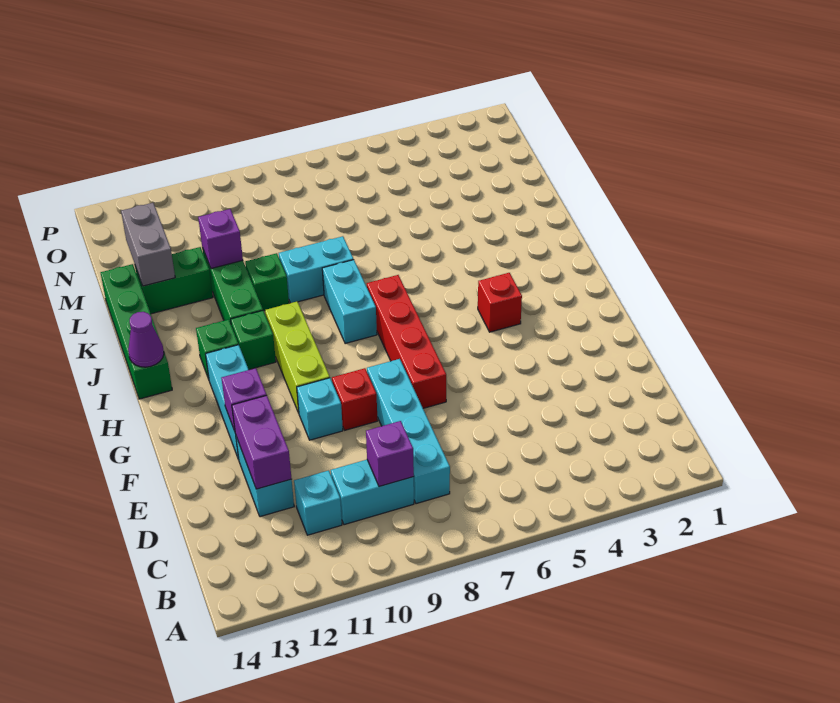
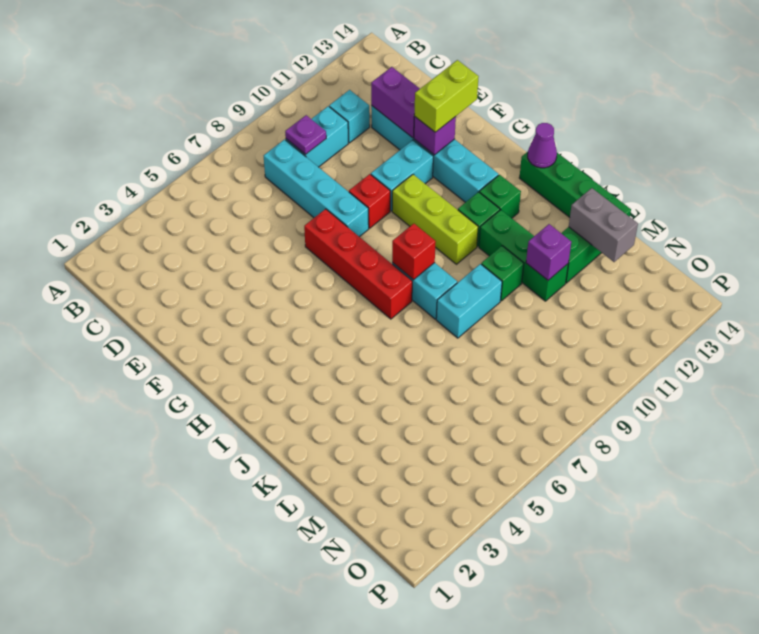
purple 1x1 brick [366,421,414,487] -> purple 1x1 plate [285,115,326,155]
cyan 1x1 brick [297,378,343,440] -> cyan 1x2 brick [371,140,433,211]
none -> lime 1x2 brick [414,60,479,132]
red 1x1 brick [478,273,522,332] -> red 1x1 brick moved to [392,224,436,280]

